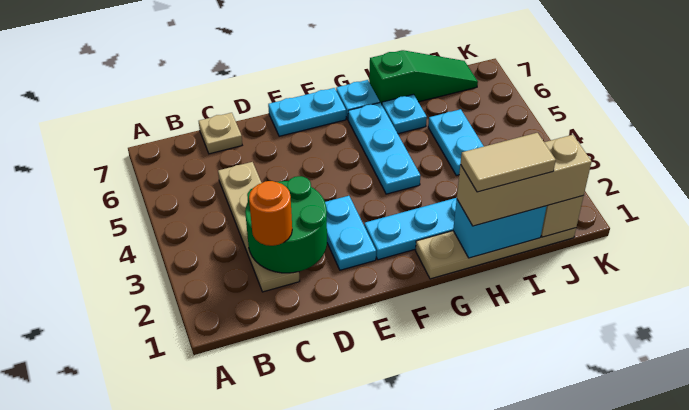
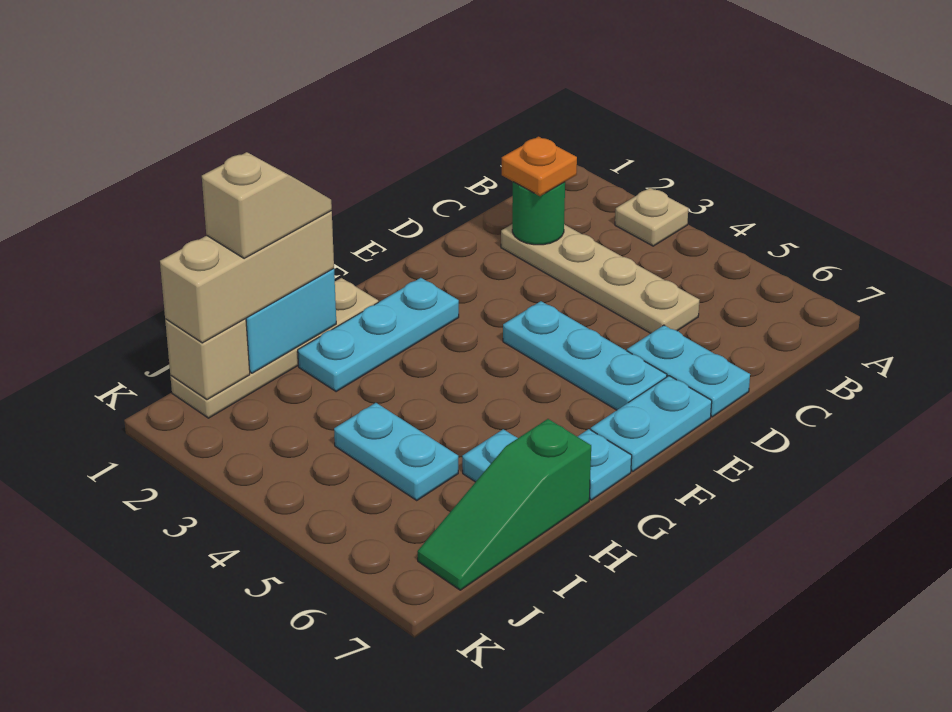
green 2x2 round brick [245,176,327,273] -> green 1x1 round brick [512,182,565,245]
orange 1x1 round brick [249,181,292,246] -> orange 1x1 plate [502,137,577,196]
tan 1x1 plate [199,113,242,154] -> tan 1x1 plate moved to [615,188,688,246]
cyan 1x2 plate [325,196,376,270] -> cyan 1x2 plate moved to [627,325,750,417]
cyan 1x3 plate [348,103,420,194] -> cyan 1x3 plate moved to [503,301,667,410]
tan 1x2 tile [460,133,556,192] -> tan 1x2 slope [202,152,332,259]

